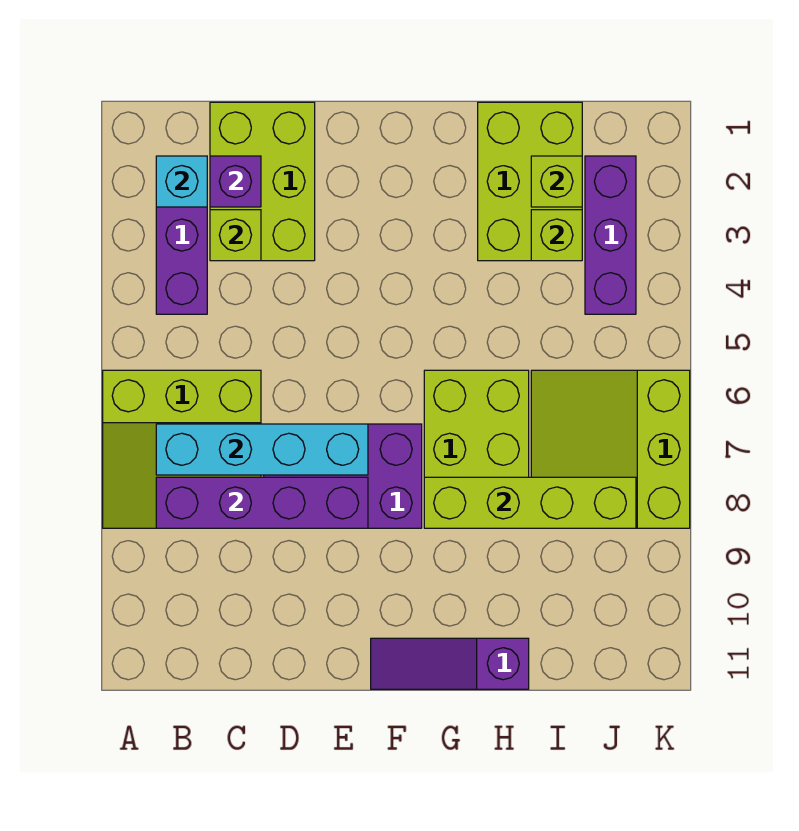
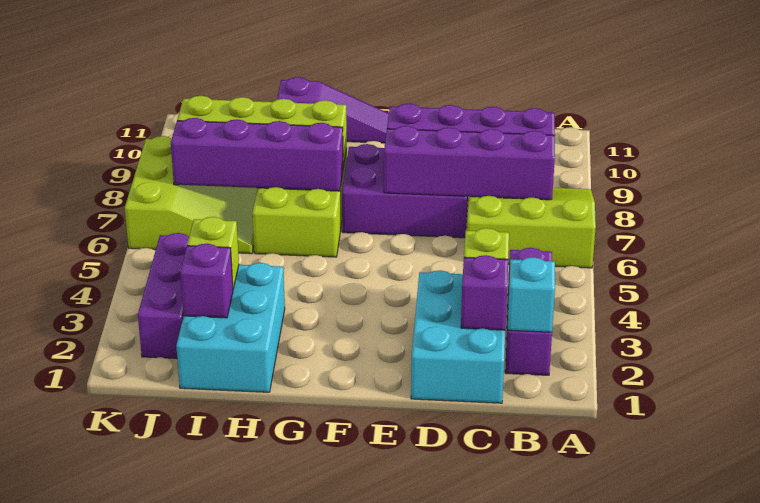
cyan 1x4 brick [156,424,368,475] -> purple 1x4 brick [384,126,555,200]
lime 2x3 brick [210,102,315,261] -> cyan 2x3 brick [411,270,505,403]
none -> purple 1x4 brick [171,118,343,191]
lime 2x3 brick [478,102,582,261] -> cyan 2x3 brick [176,263,285,392]
lime 1x1 brick [531,156,582,207] -> purple 1x1 brick [180,244,233,318]

